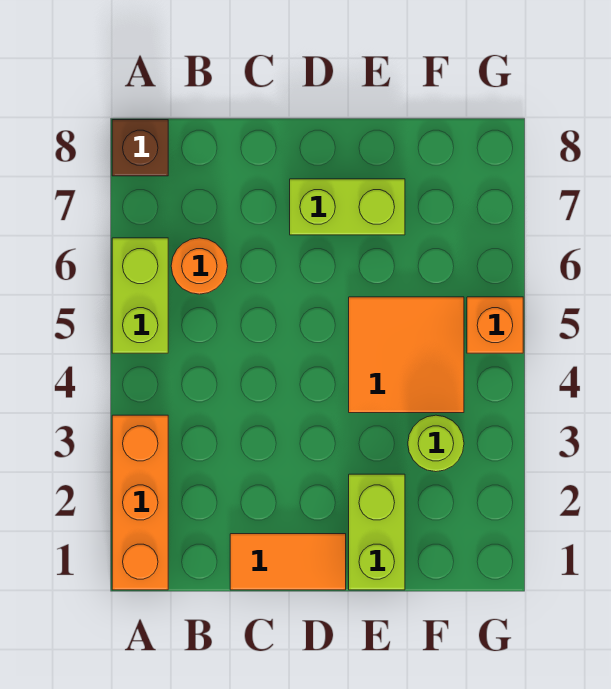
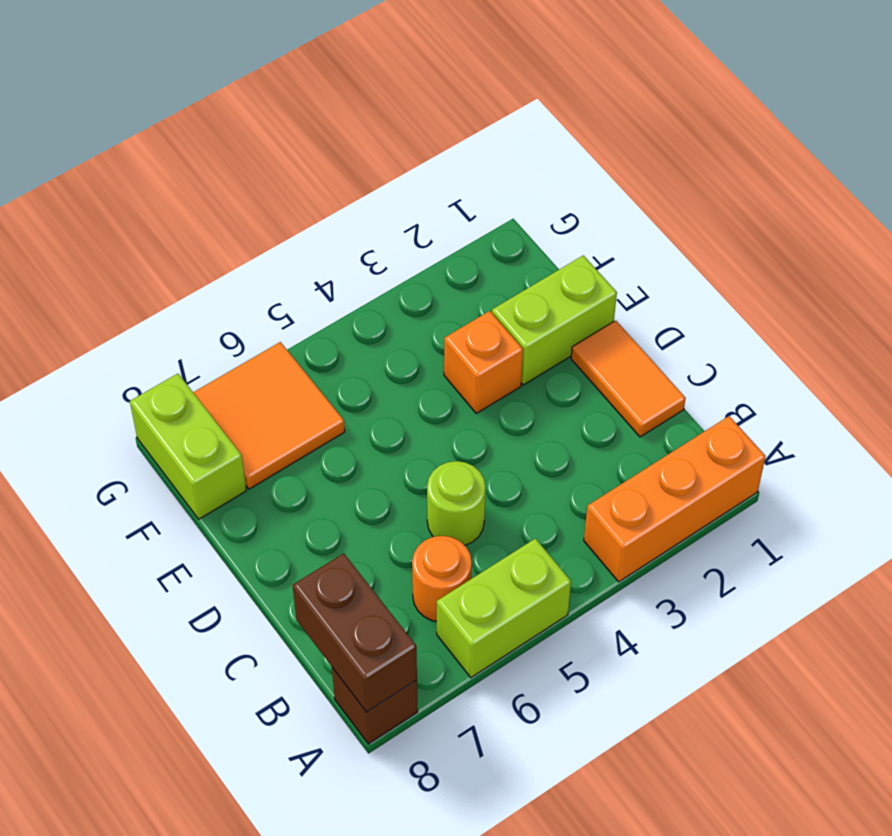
none -> brown 1x2 brick [293,553,417,712]
lime 1x2 brick [290,179,405,235] -> lime 1x2 brick moved to [130,374,246,519]
orange 2x2 tile [349,297,464,413] -> orange 2x2 tile moved to [193,342,345,489]
lime 1x1 round brick [408,415,464,472] -> lime 1x1 round brick moved to [427,461,485,545]
orange 1x1 brick [467,297,523,353] -> orange 1x1 brick moved to [444,311,523,413]

